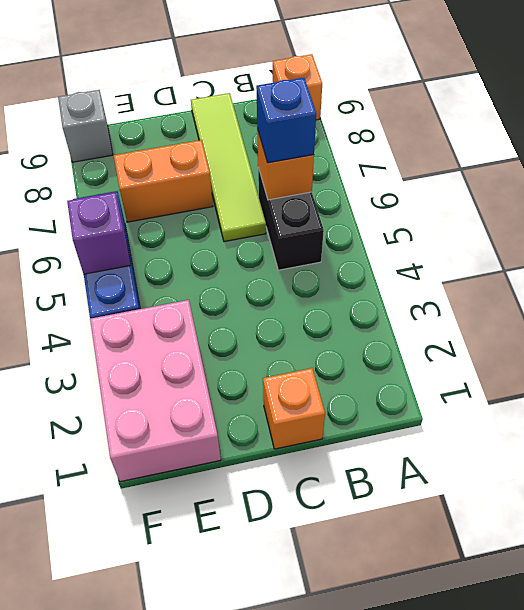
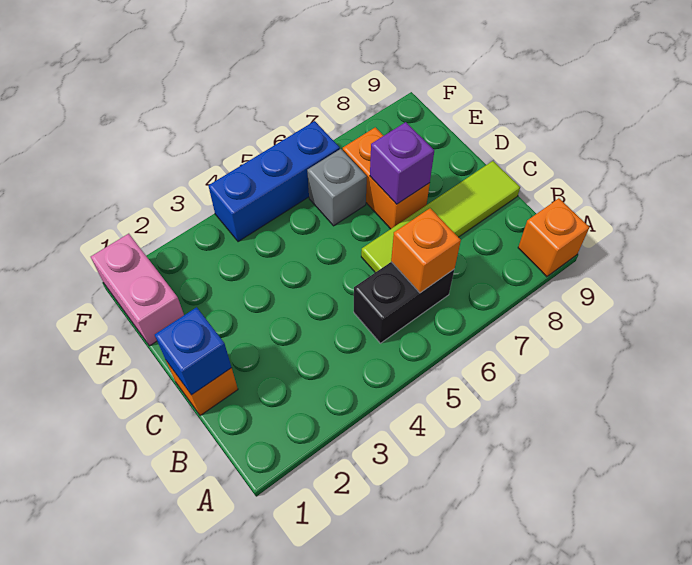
blue 1x1 brick [256,78,316,163] -> blue 1x1 brick moved to [155,307,232,395]
pink 2x3 brick [90,300,221,482] -> pink 1x2 brick [91,234,184,346]
purple 1x1 brick [67,192,131,274] -> purple 1x1 brick moved to [370,122,434,204]
grey 1x1 brick [58,90,113,162] -> grey 1x1 brick moved to [307,149,367,226]

